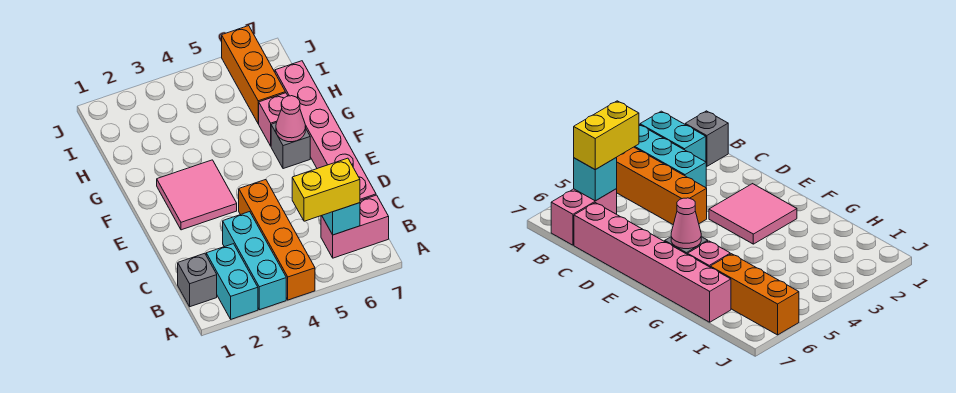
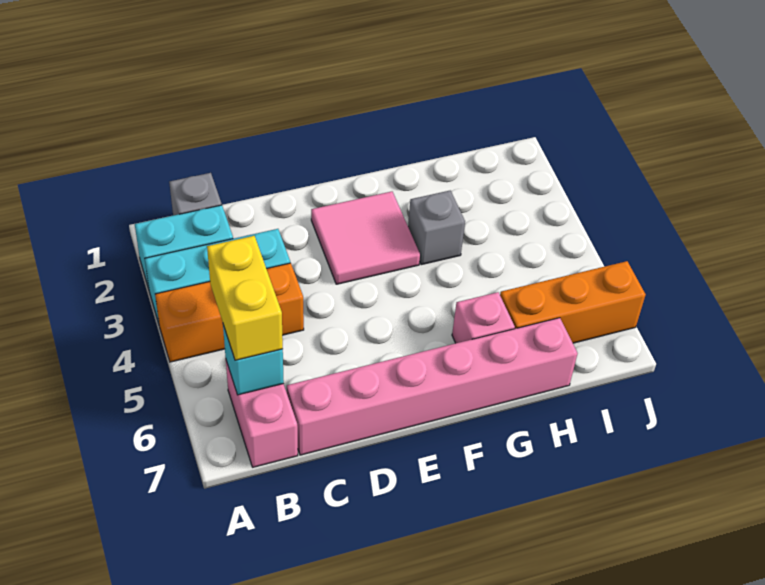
orange 1x4 brick [239,180,315,300] -> orange 1x3 brick [155,263,304,362]
grey 1x1 brick [271,123,310,169] -> grey 1x1 brick moved to [408,191,465,265]
pink 1x1 cone [276,96,306,142] -> none

